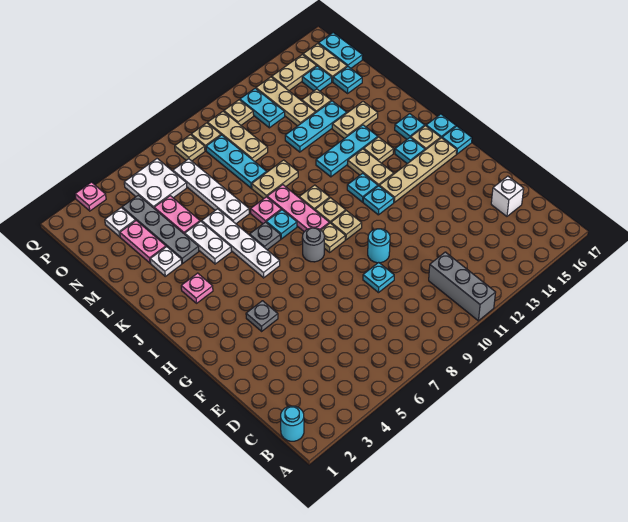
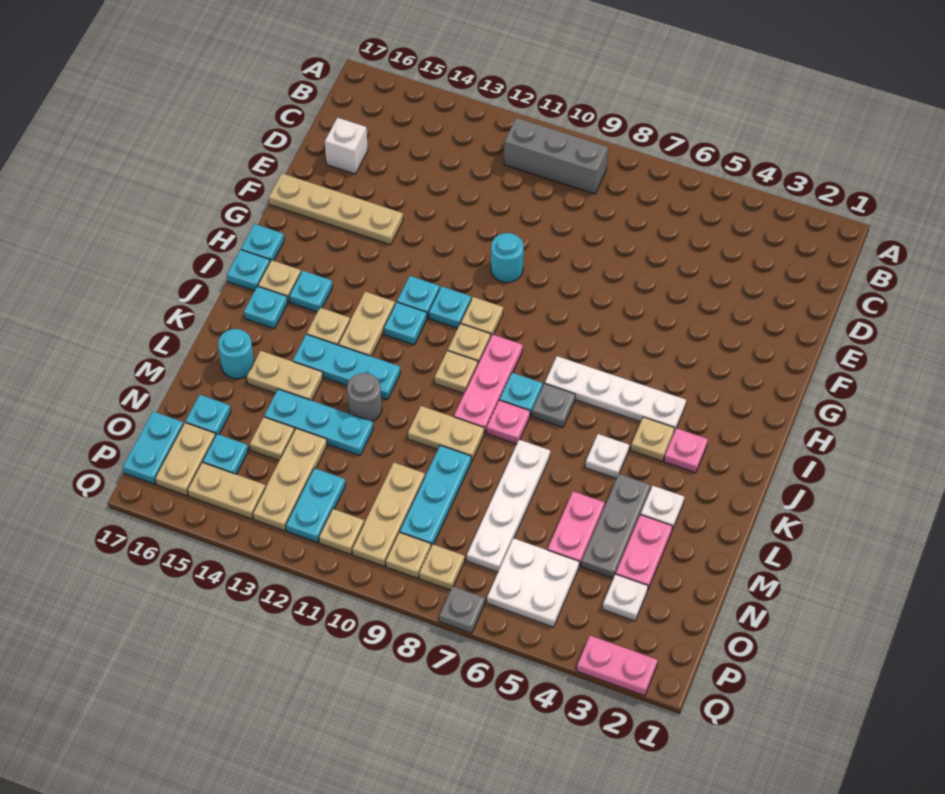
grey 1x3 brick [429,252,496,321] -> grey 1x3 brick turned to [504,118,608,194]
cyan 1x1 round brick [281,406,304,441] -> cyan 1x1 round brick moved to [218,329,254,379]
cyan 1x1 plate [363,262,394,293] -> cyan 1x1 plate moved to [429,286,471,328]
grey 1x1 plate [246,301,278,331] -> grey 1x1 plate moved to [439,587,485,633]
grey 1x1 round brick [302,228,324,262] -> grey 1x1 round brick moved to [347,373,382,422]
tan 1x1 plate [321,223,345,252] -> tan 1x1 plate moved to [631,417,675,461]
tan 1x4 plate [379,138,457,202] -> tan 1x4 plate moved to [269,173,403,245]
white 1x4 plate [202,209,280,278] -> white 1x4 plate turned to [545,356,686,432]
white 1x2 plate [185,221,231,264] -> white 1x1 plate [585,434,629,479]
grey 1x4 plate [122,195,199,263] -> grey 1x3 plate [581,474,651,579]
pink 1x1 plate [75,182,106,211] -> pink 1x2 plate [577,636,658,696]

